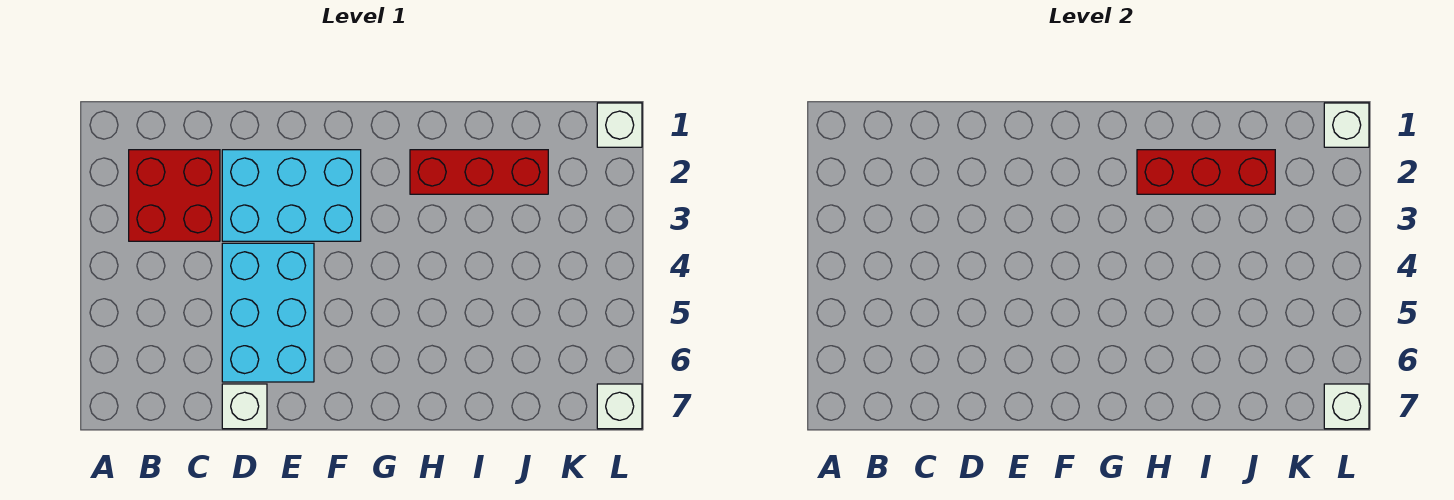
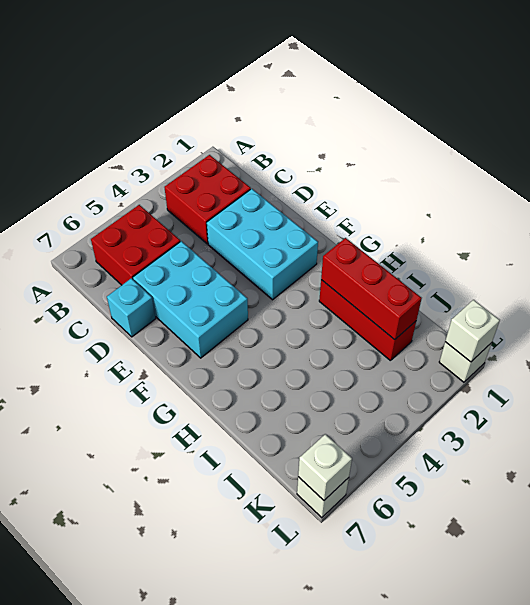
none -> red 2x2 brick [91,205,180,285]
cyan 2x3 brick [222,243,314,382] -> cyan 2x3 brick turned to [133,241,248,358]
white 1x1 brick [222,384,267,429] -> cyan 1x1 brick [107,278,156,337]

